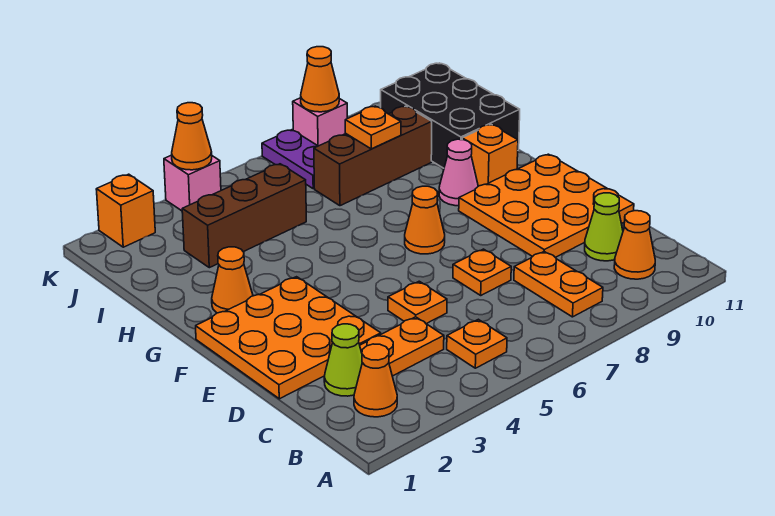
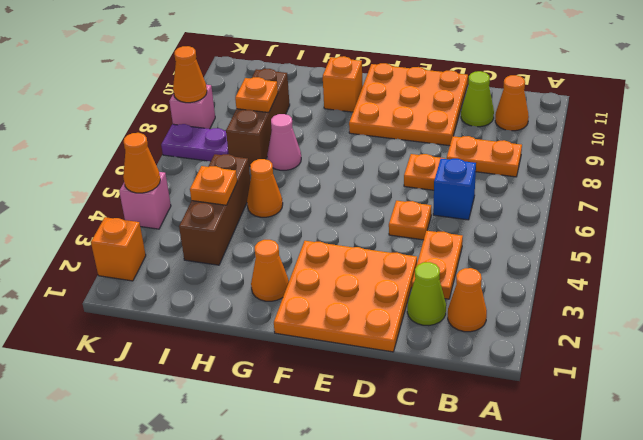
orange 1x1 plate [447,319,507,368] -> orange 1x1 plate moved to [190,166,237,205]
none -> blue 1x1 brick [433,159,476,220]
orange 1x1 cone [405,186,445,254] -> orange 1x1 cone moved to [247,159,283,217]
pink 1x1 cone [439,139,478,206] -> pink 1x1 cone moved to [267,114,301,170]
black 2x3 brick [381,63,520,168] -> none

